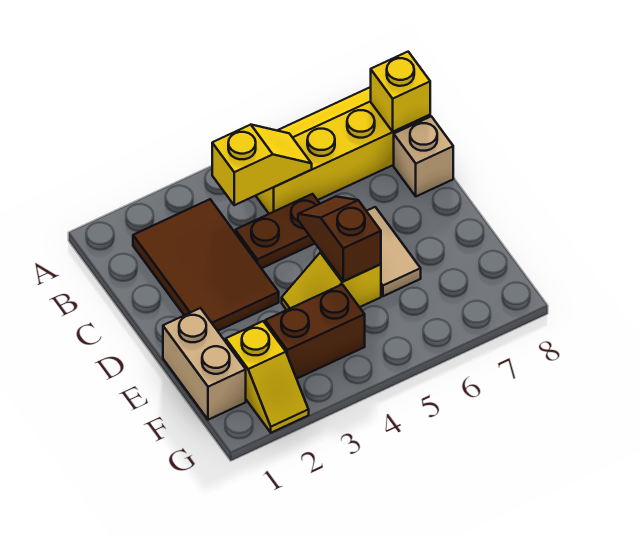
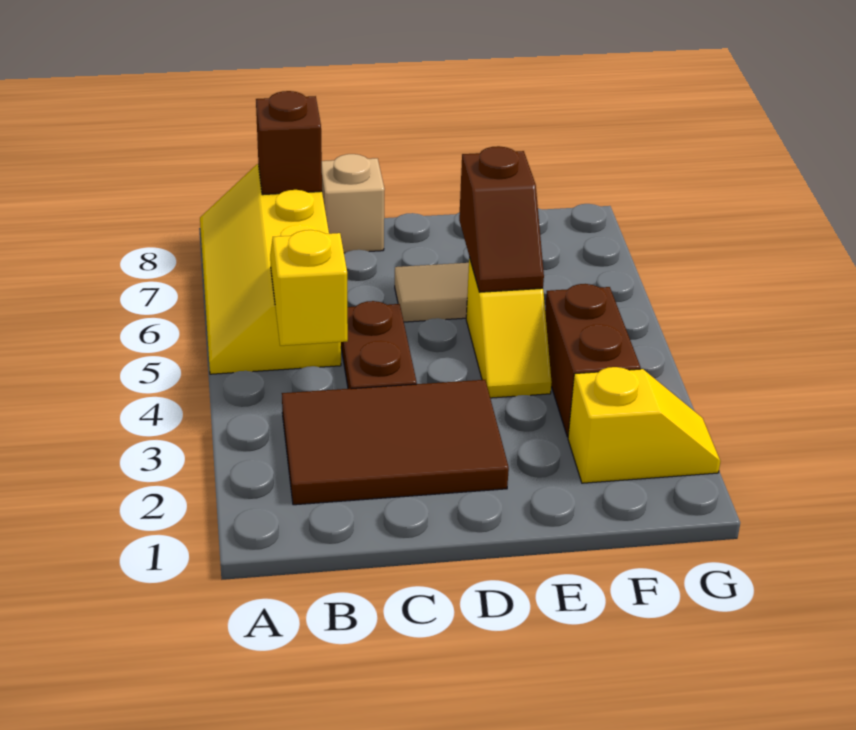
yellow 1x1 brick [371,52,430,132] -> brown 1x1 brick [256,91,322,195]
brown 1x2 slope [298,197,381,281] -> brown 1x2 slope turned to [459,146,544,292]
tan 1x2 brick [163,308,246,420] -> none

